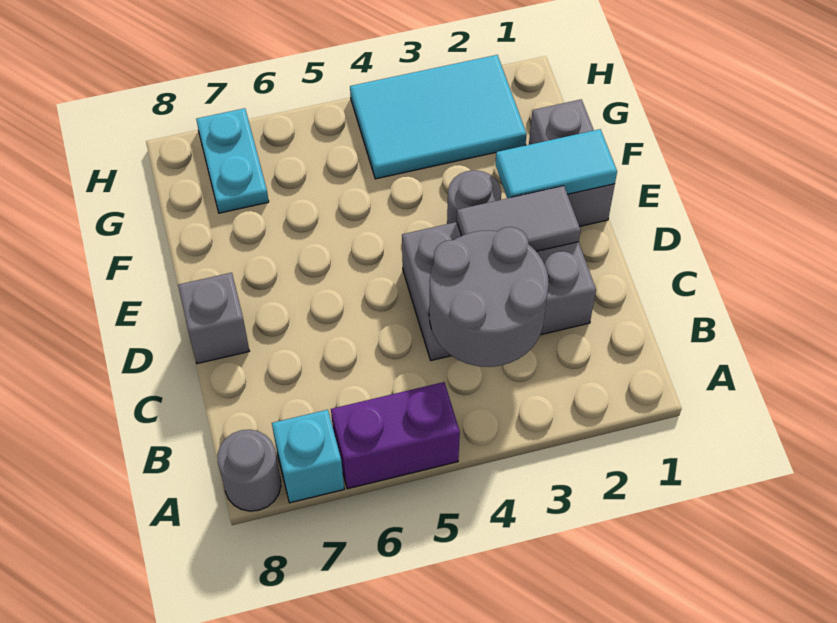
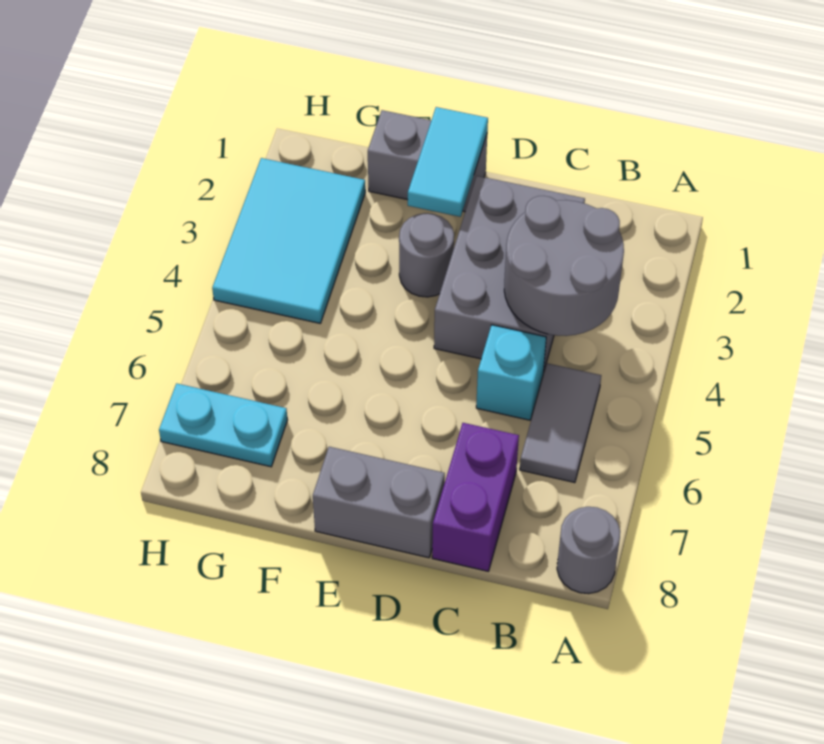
purple 1x2 brick [331,382,460,489] -> purple 1x2 brick moved to [432,423,519,571]
cyan 1x1 brick [272,410,344,503] -> cyan 1x1 brick moved to [476,325,546,420]
grey 1x2 tile [457,186,580,251] -> grey 1x2 tile moved to [520,363,601,483]
grey 1x1 brick [178,273,249,364] -> grey 1x2 brick [313,447,445,558]

